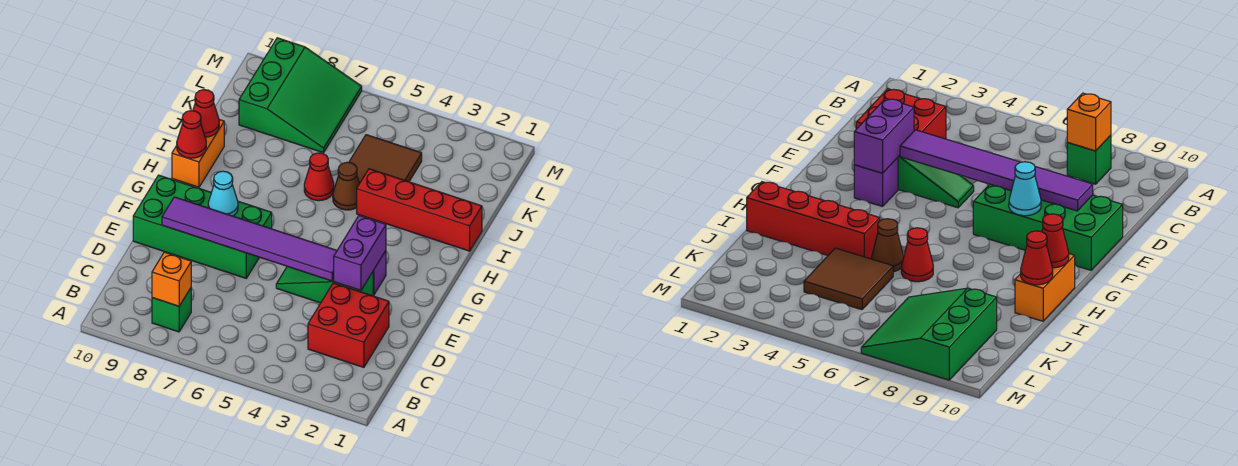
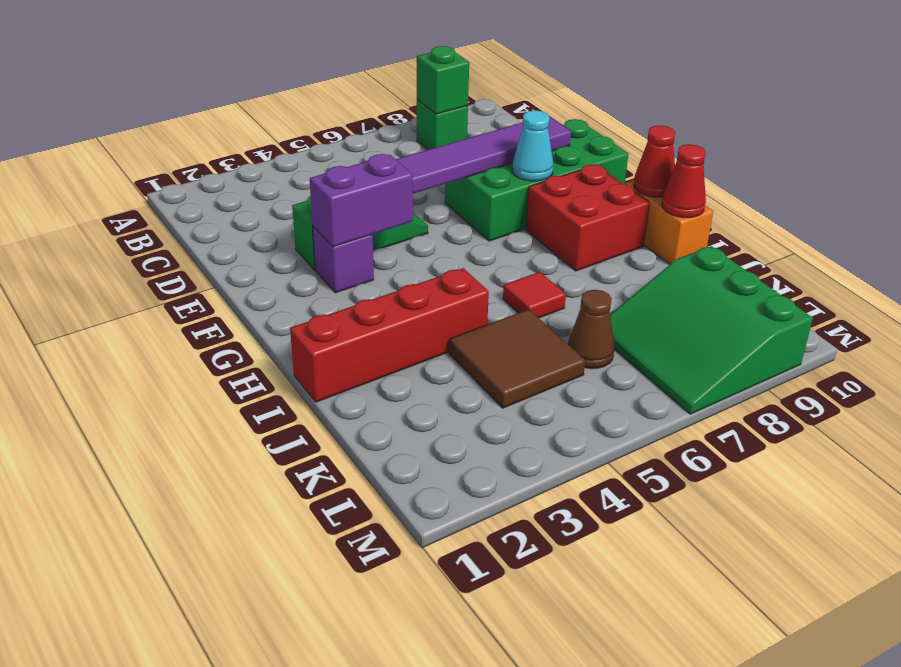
orange 1x1 brick [152,252,191,306] -> green 1x1 brick [417,46,469,114]
red 2x2 brick [308,283,389,367] -> red 2x2 brick moved to [526,164,650,271]
purple 1x2 brick [334,216,386,291] -> purple 1x2 brick turned to [310,154,413,247]
brown 1x1 cone [333,162,360,210] -> brown 1x1 cone moved to [568,290,614,369]
red 1x1 cone [304,153,334,201] -> red 1x1 tile [503,272,566,318]

